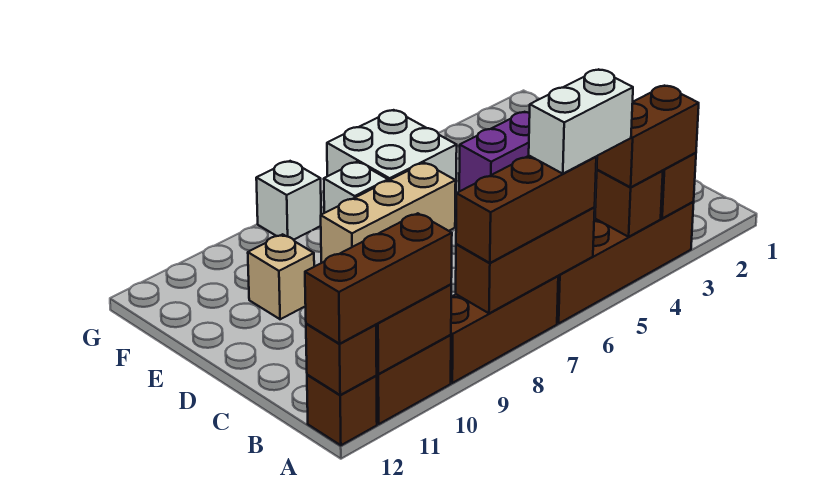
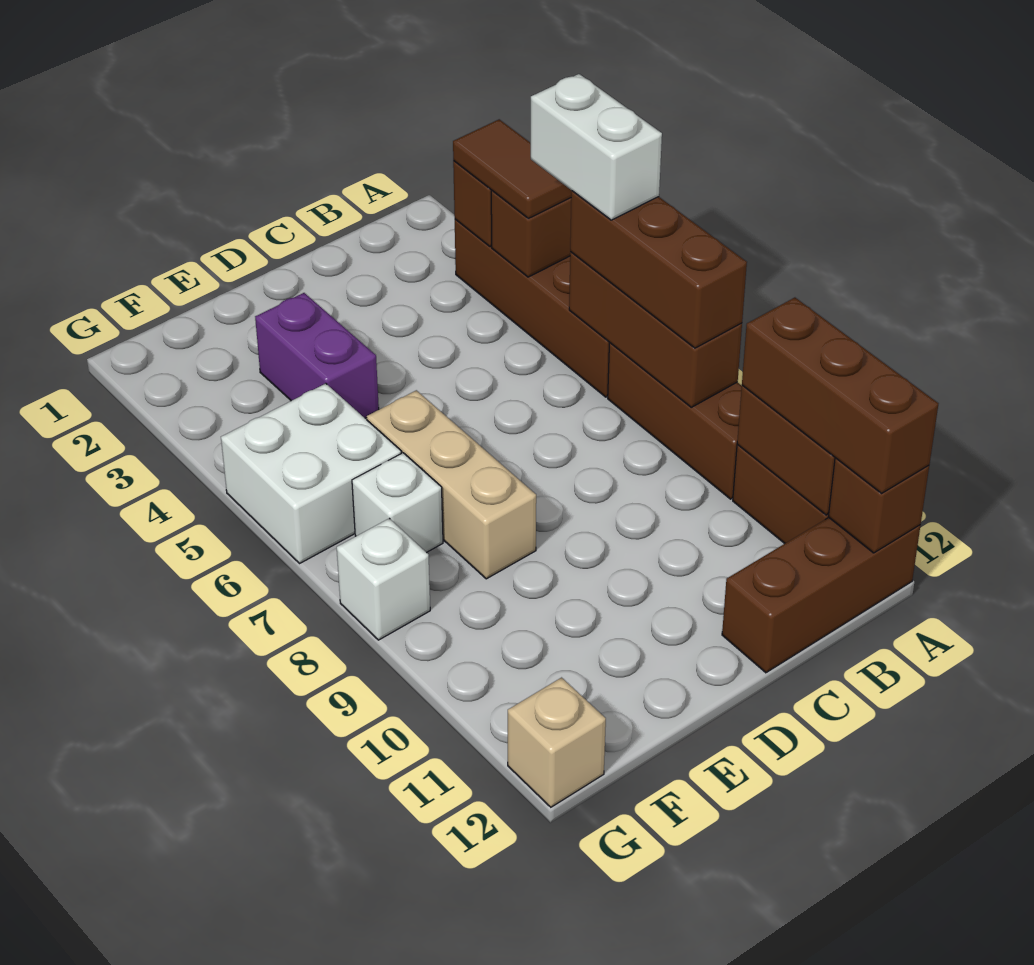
brown 1x2 brick [597,86,699,187] -> brown 1x2 tile [453,119,572,218]
brown 1x1 brick [307,375,377,445] -> brown 1x3 brick [722,517,921,673]
tan 1x1 brick [248,234,314,319] -> tan 1x1 brick moved to [508,678,606,807]

